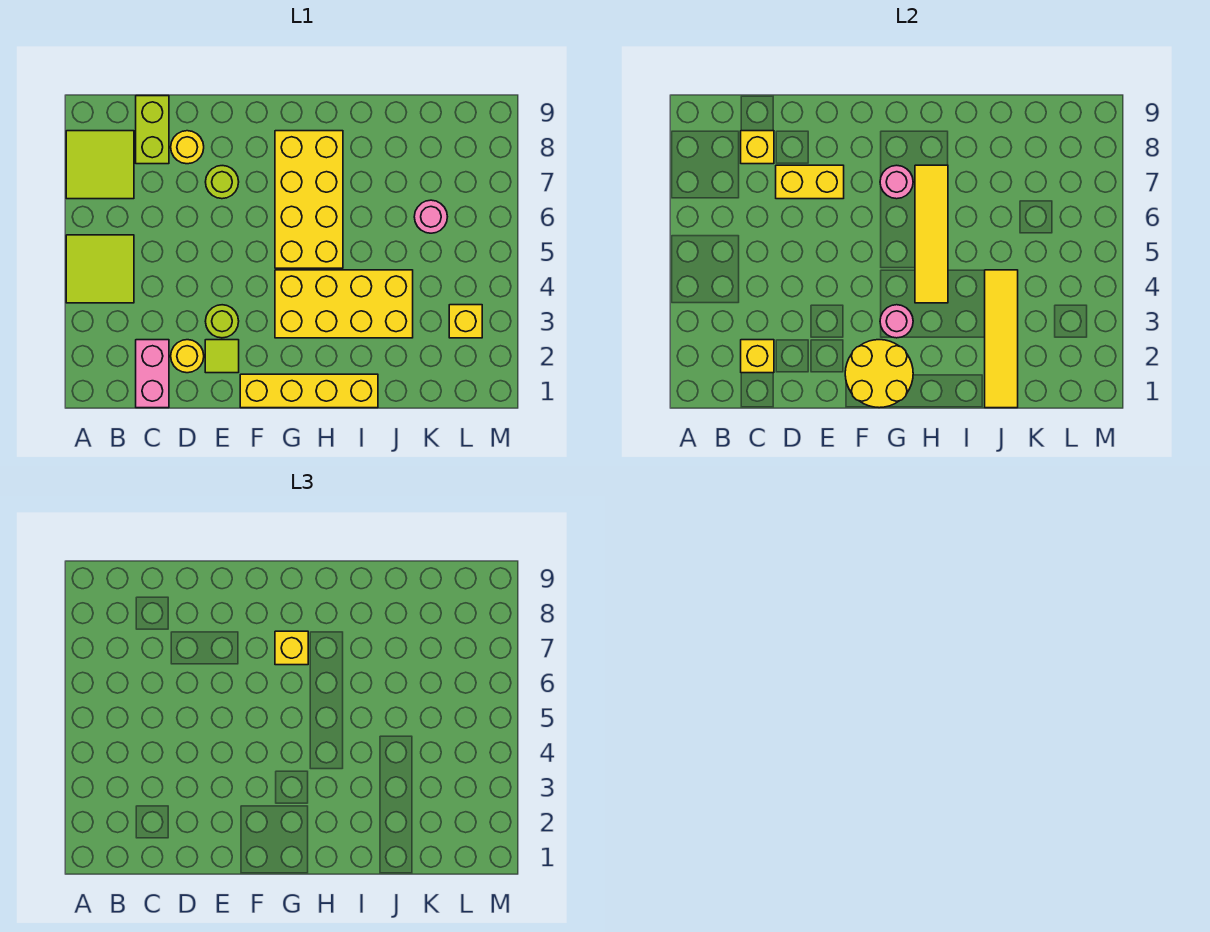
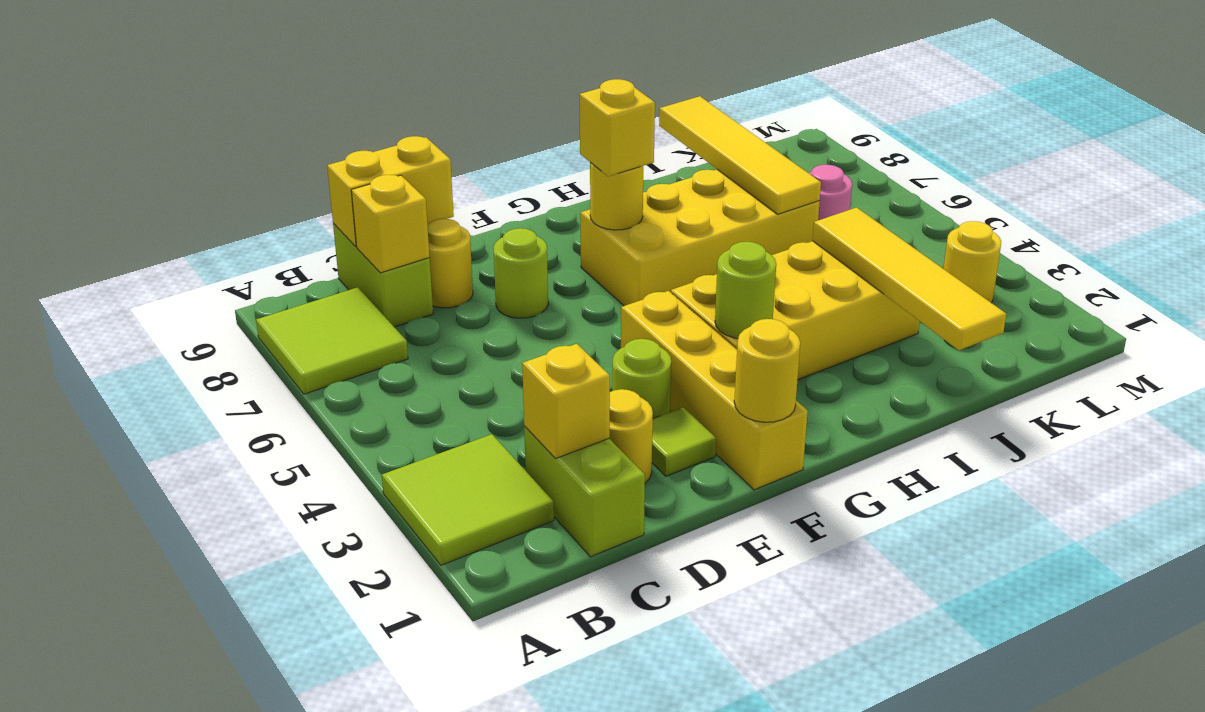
lime 2x2 tile [66,235,134,303] -> lime 2x2 tile moved to [382,434,554,565]
pink 1x2 brick [136,340,169,408] -> lime 1x2 brick [524,426,645,557]
yellow 1x2 brick [776,165,844,199] -> yellow 1x2 brick moved to [327,136,454,247]
yellow 1x4 brick [240,374,378,408] -> yellow 1x4 brick turned to [621,291,808,490]
yellow 2x2 round brick [845,340,913,408] -> yellow 1x1 round brick [734,319,800,422]
pink 1x1 round brick [880,305,913,338] -> lime 1x1 round brick [715,242,776,339]
yellow 2x4 brick [275,131,343,268] -> yellow 2x4 brick turned to [580,169,820,306]
pink 1x1 round brick [880,165,913,199] -> yellow 1x1 round brick [590,162,643,230]
yellow 1x4 tile [915,165,948,303] -> yellow 1x4 tile moved to [659,96,821,214]
yellow 1x1 brick [449,305,482,338] -> yellow 1x1 round brick [944,221,1001,303]

